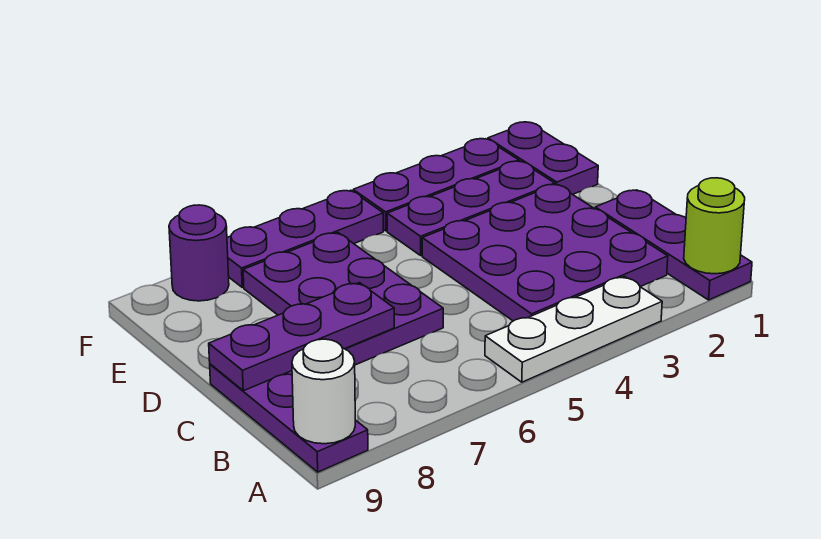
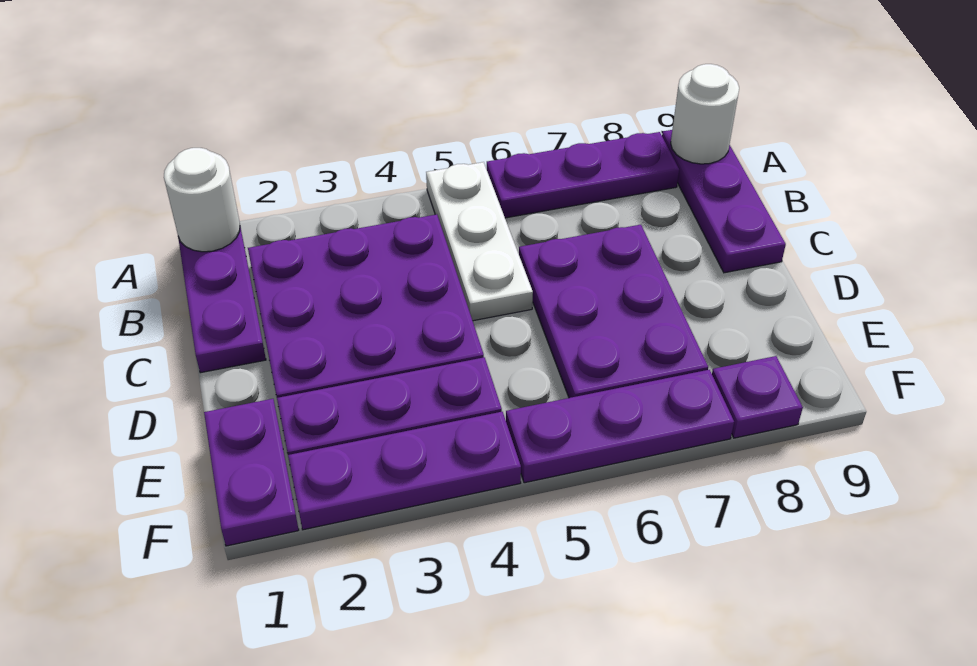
lime 1x1 round brick [684,178,745,274] -> white 1x1 round brick [164,148,240,252]
white 1x3 plate [485,277,662,382] -> white 1x3 plate turned to [426,162,533,321]
purple 1x3 plate [209,283,394,391] -> purple 1x3 plate moved to [487,132,679,218]
purple 1x1 round brick [169,205,229,301] -> purple 1x1 plate [712,356,803,438]

